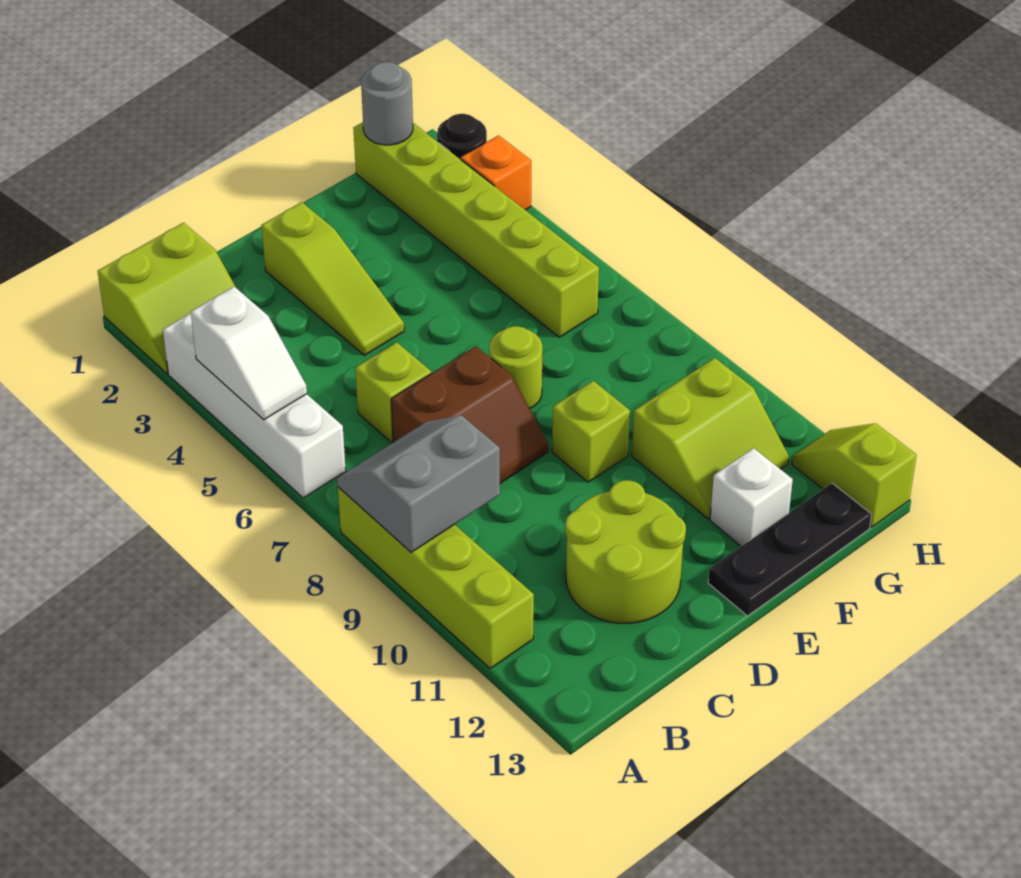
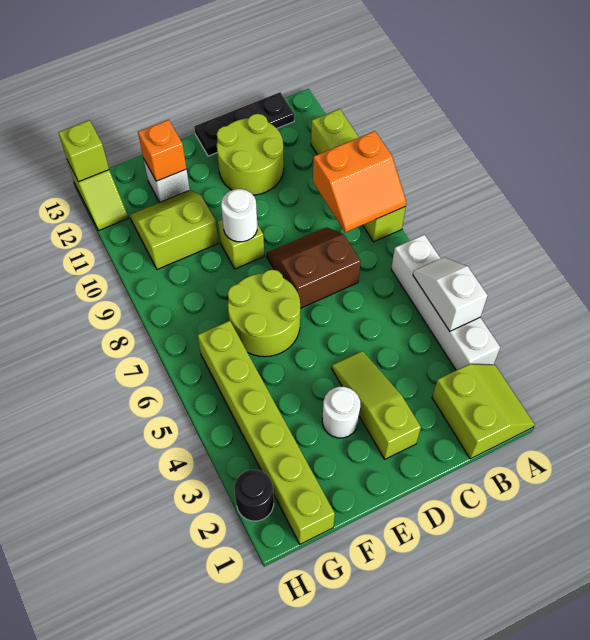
lime 2x2 slope [98,223,235,374] -> lime 2x2 slope turned to [432,364,535,459]
grey 2x2 slope [337,415,500,552] -> orange 2x2 slope [313,131,406,232]
lime 1x1 brick [355,342,431,442] -> lime 1x1 brick moved to [58,120,109,182]
none -> white 1x1 round brick [322,387,360,438]
lime 1x1 round brick [489,326,542,408] -> lime 2x2 round brick [228,270,300,357]
none -> white 1x1 round brick [221,189,257,242]
black 1x3 plate [708,483,872,616] -> black 1x3 plate moved to [194,92,294,156]
grey 1x1 round brick [361,62,413,145] -> none
orange 1x1 brick [461,135,531,210] -> orange 1x1 brick moved to [138,120,186,181]

